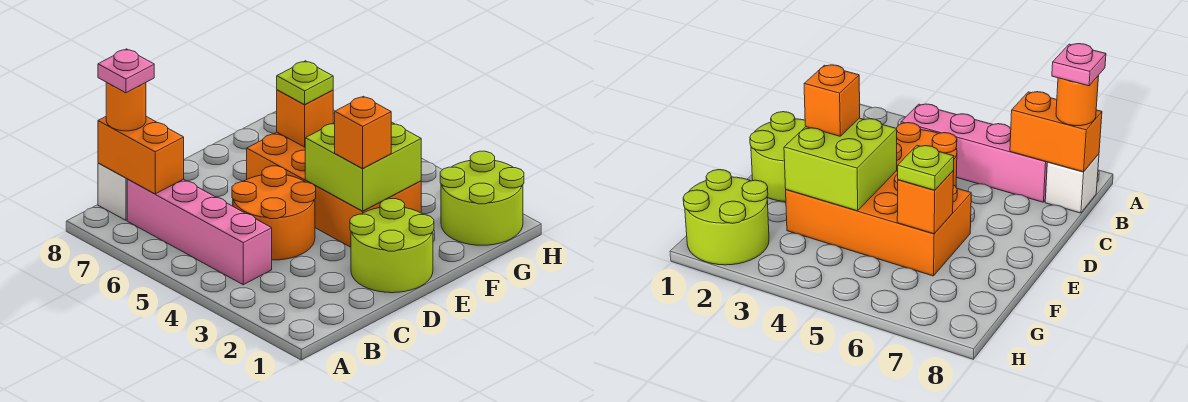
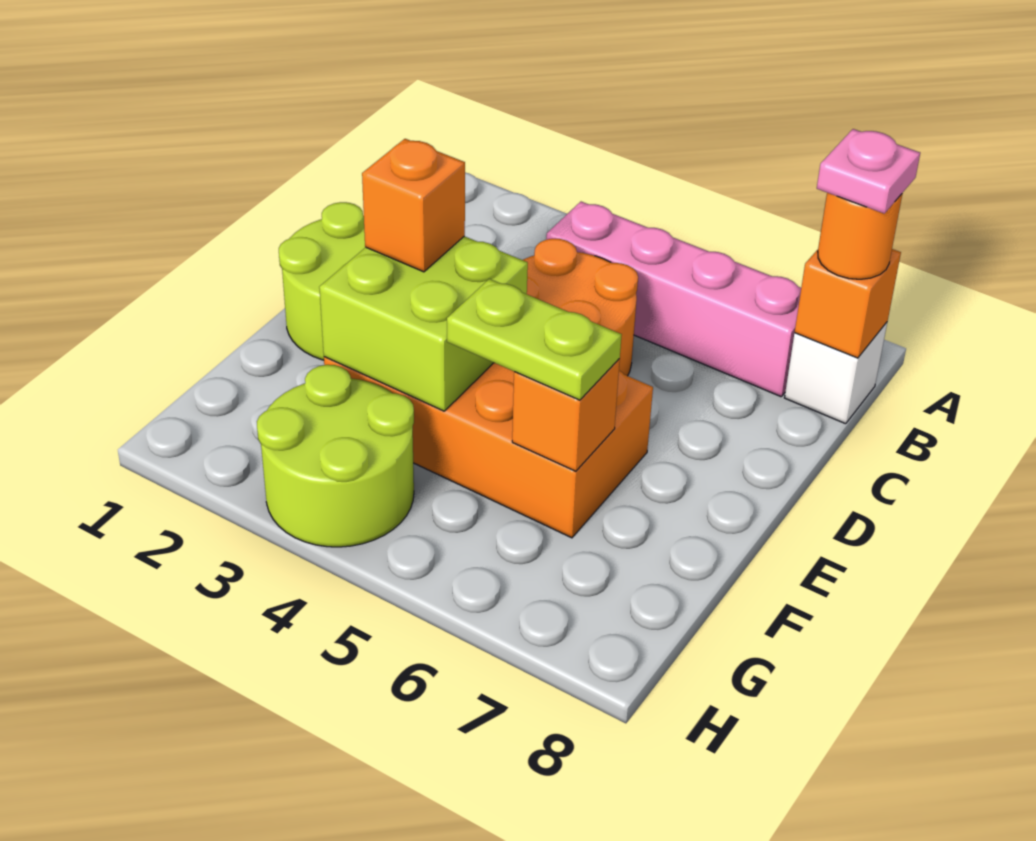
orange 1x2 brick [98,117,184,194] -> orange 1x1 brick [795,249,901,358]
lime 1x1 plate [277,61,333,105] -> lime 1x2 plate [447,279,622,400]
lime 2x2 round brick [440,151,524,245] -> lime 2x2 round brick moved to [257,365,414,547]

